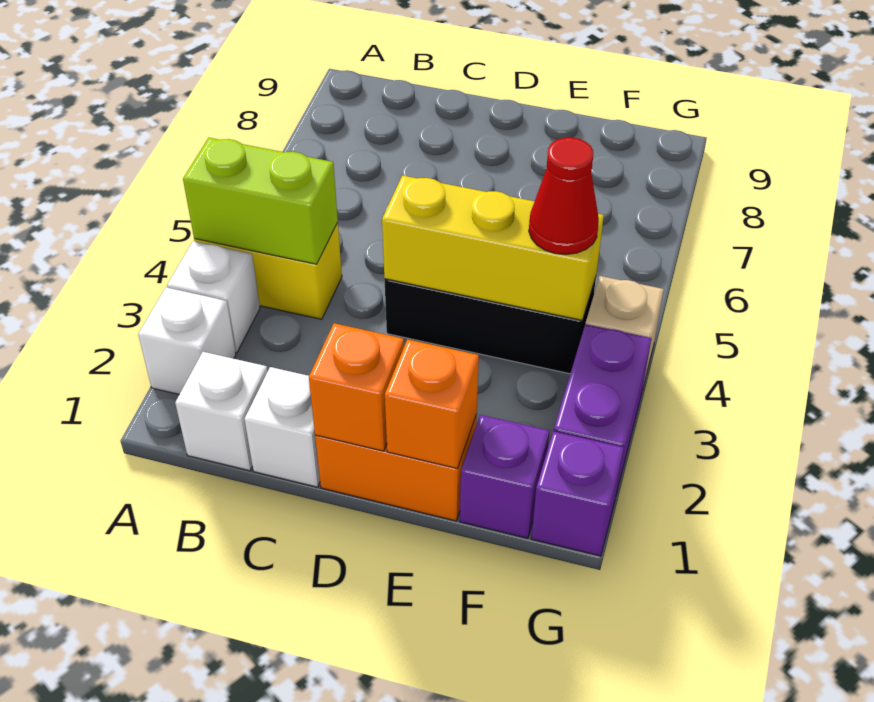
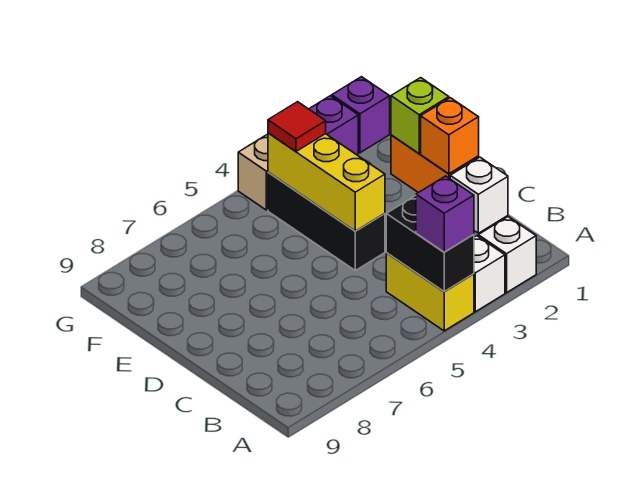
lime 1x2 brick [183,138,338,264] -> black 1x2 brick [386,196,474,292]
white 1x1 brick [175,352,268,471] -> none
orange 1x1 brick [385,339,479,468] -> lime 1x1 brick [391,78,449,153]
purple 1x1 brick [460,415,549,538] -> purple 1x1 brick moved to [416,176,474,252]
red 1x1 cone [529,138,599,255] -> red 1x1 tile [268,102,326,151]

